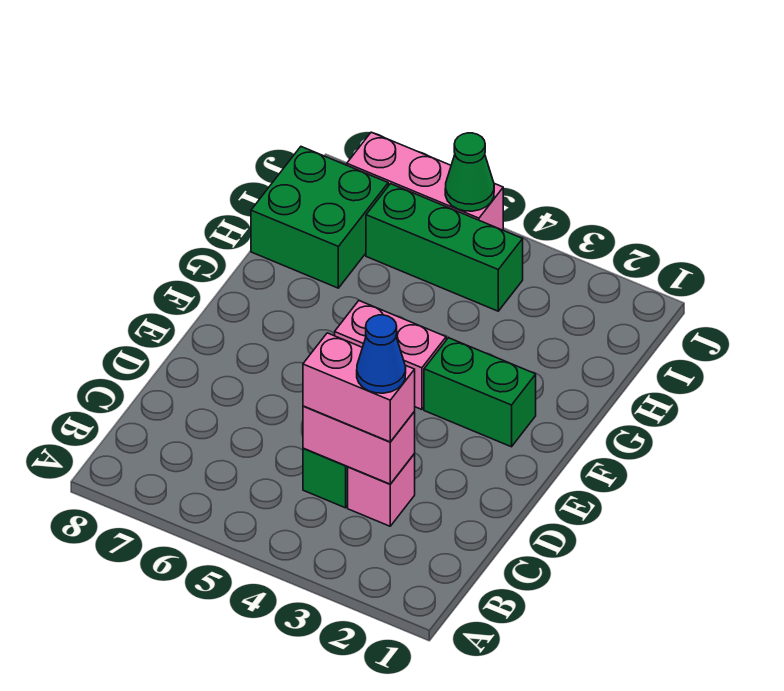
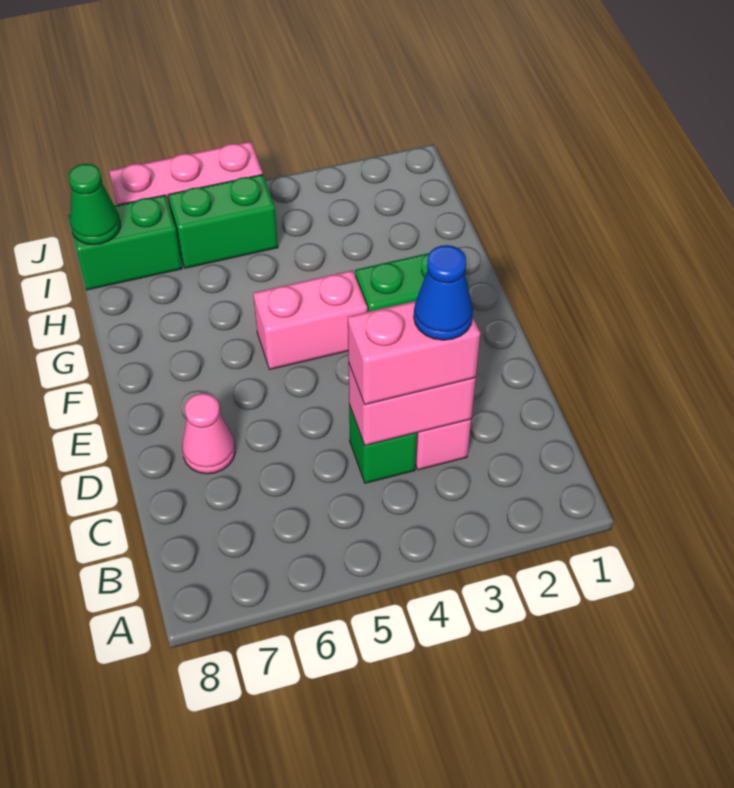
none -> pink 1x1 cone [182,393,235,474]
green 2x2 brick [251,147,388,288] -> green 1x2 brick [68,195,182,290]
green 1x3 brick [366,184,523,311] -> green 1x2 brick [168,174,278,268]
green 1x1 cone [445,133,494,211] -> green 1x1 cone moved to [68,164,121,245]

